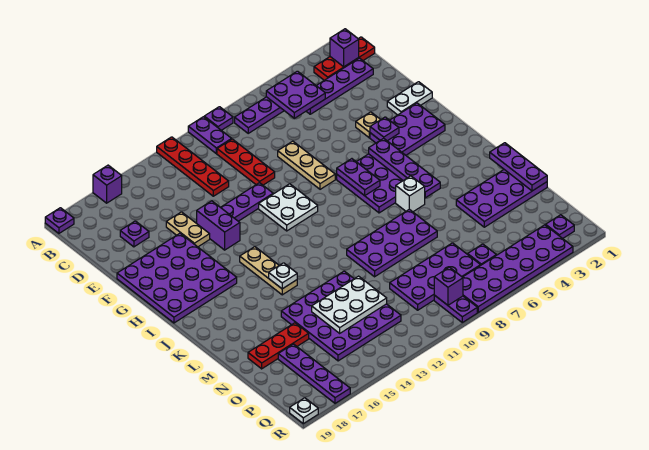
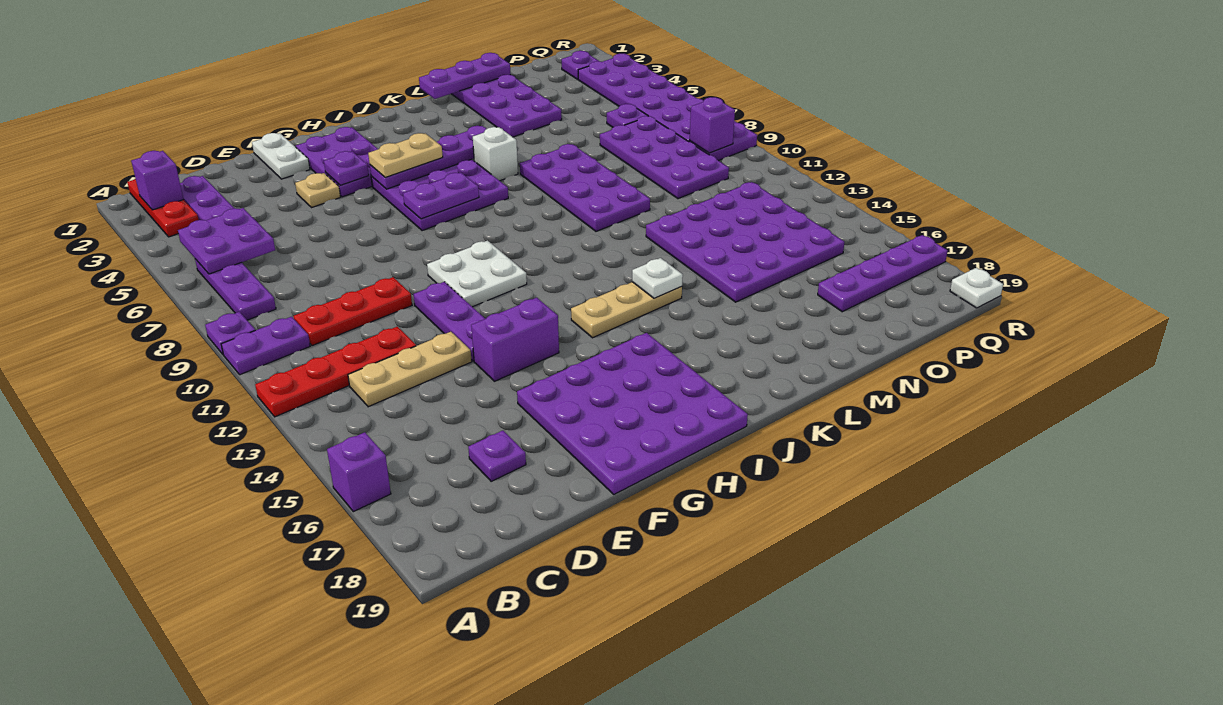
purple 1x1 plate [45,208,74,233] -> none
tan 1x3 plate [278,141,335,189] -> tan 1x3 plate moved to [348,332,472,407]
tan 1x2 plate [166,212,210,247] -> tan 1x2 plate moved to [368,133,443,177]
white 2x3 plate [312,276,387,333] -> none
red 1x3 plate [248,323,309,369] -> none

